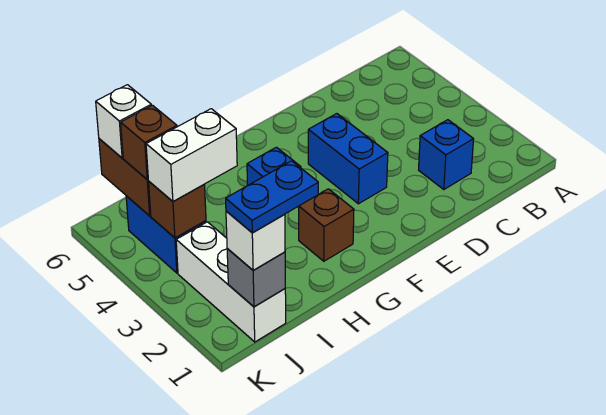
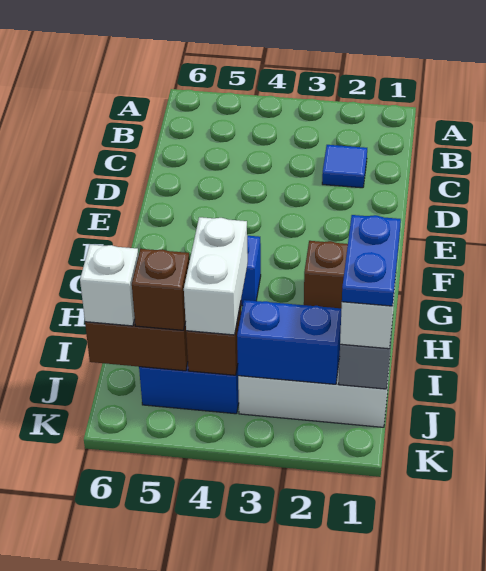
blue 1x1 brick [419,120,474,189] -> blue 1x1 tile [322,145,367,188]
blue 1x2 brick [308,114,388,204] -> blue 1x2 brick moved to [237,300,341,384]

